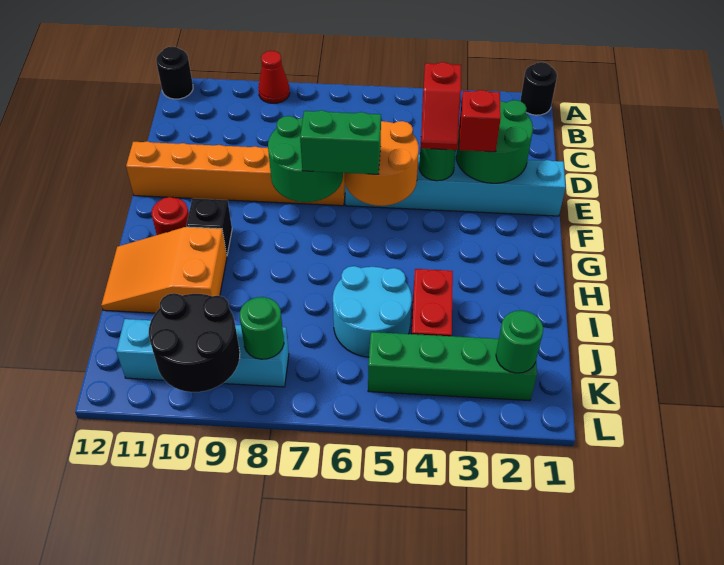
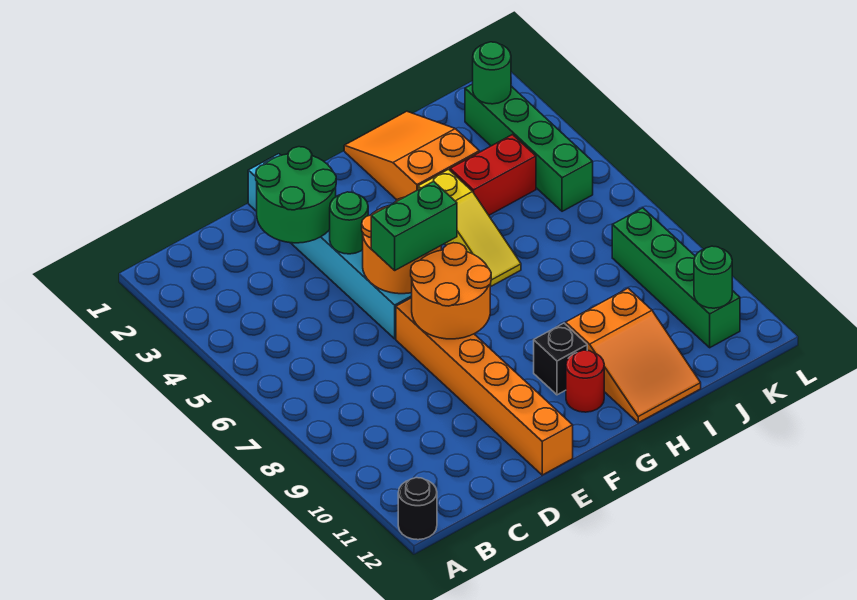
black 1x1 round brick [520,62,557,115] -> none
red 1x1 cone [258,51,290,103] -> none
red 1x2 slope [421,62,461,150] -> none
red 1x1 brick [459,90,501,152] -> none
green 2x2 round brick [268,116,343,202] -> orange 2x2 round brick [411,243,491,339]
green 1x2 brick [300,110,381,174] -> green 1x2 brick turned to [371,181,457,270]
none -> orange 2x3 slope [344,111,479,200]
none -> yellow 1x3 slope [418,170,521,286]
cyan 2x2 round brick [333,266,412,357] -> none
cyan 1x4 brick [116,319,289,387] -> green 1x4 brick [612,208,740,348]
green 1x1 round brick [240,297,284,359] -> green 1x1 round brick moved to [694,246,732,308]
black 2x2 round brick [149,293,240,392] -> none

